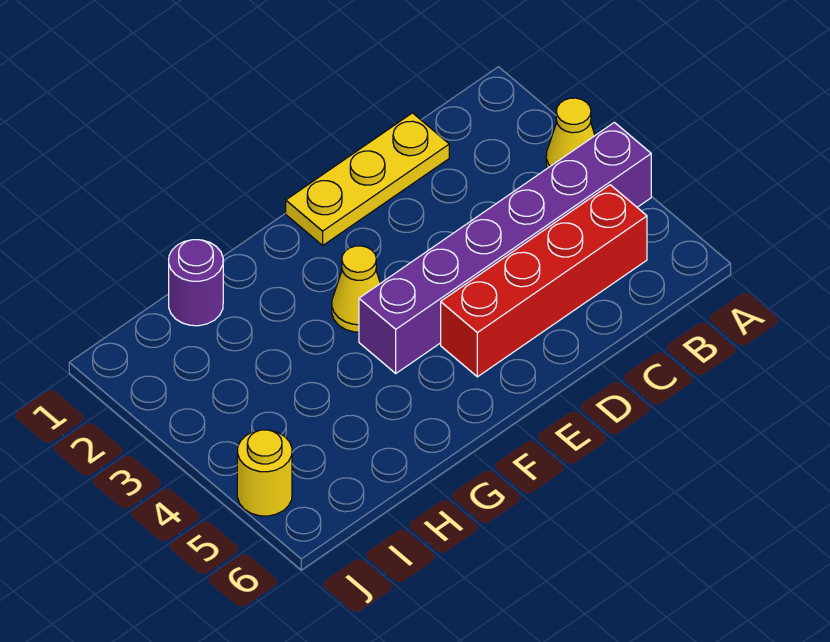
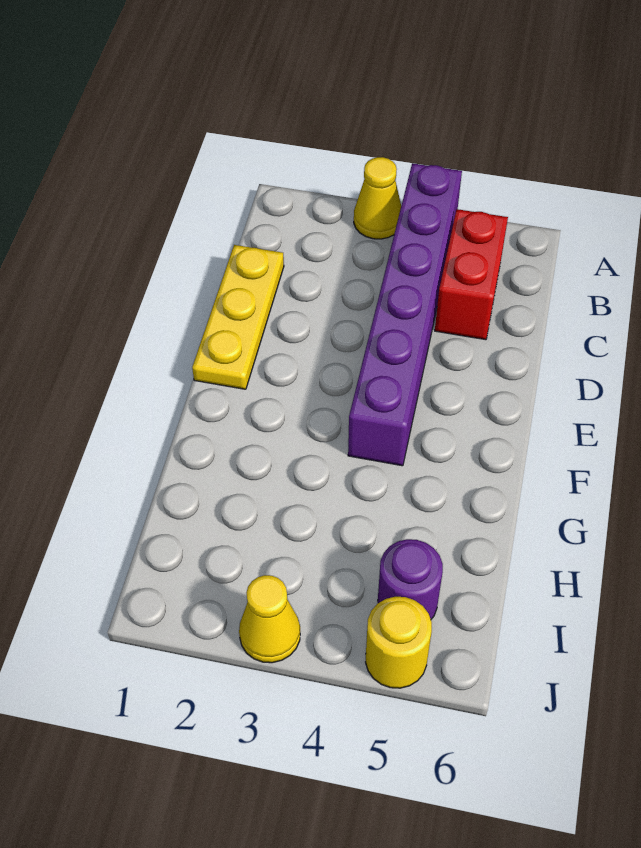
red 1x4 brick [441,185,647,377] -> red 1x2 brick [435,209,508,340]
yellow 1x1 cone [332,246,380,332] -> yellow 1x1 cone moved to [239,575,300,663]
purple 1x1 round brick [169,240,223,326] -> purple 1x1 round brick moved to [378,539,443,619]

